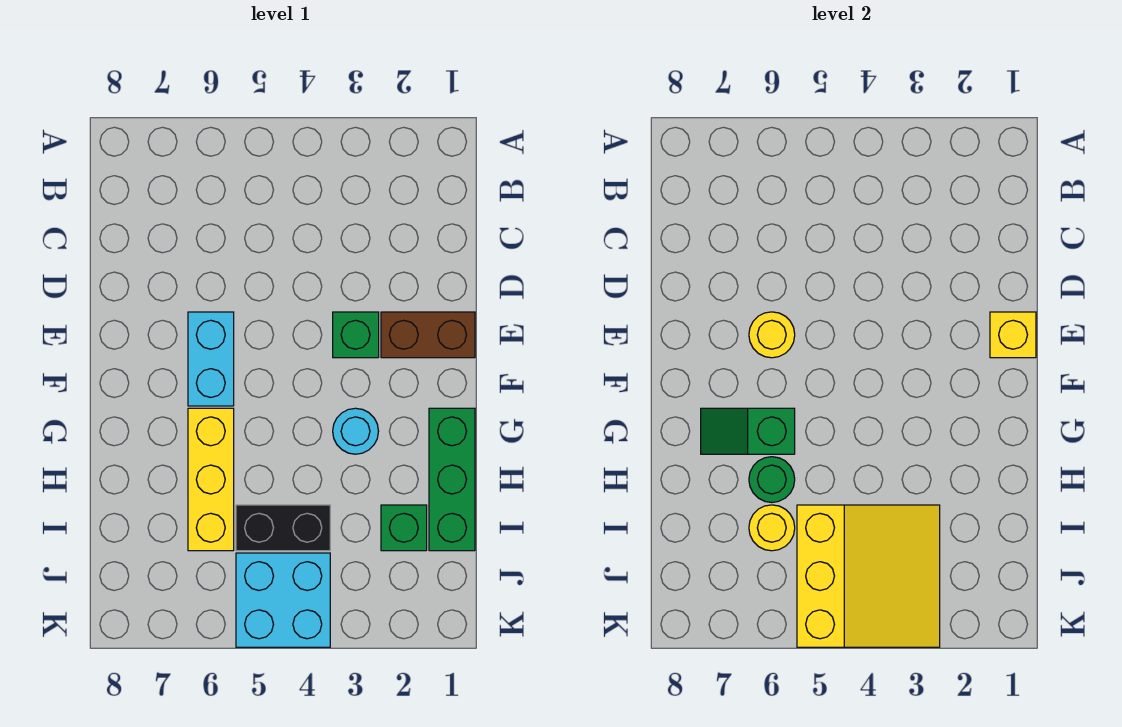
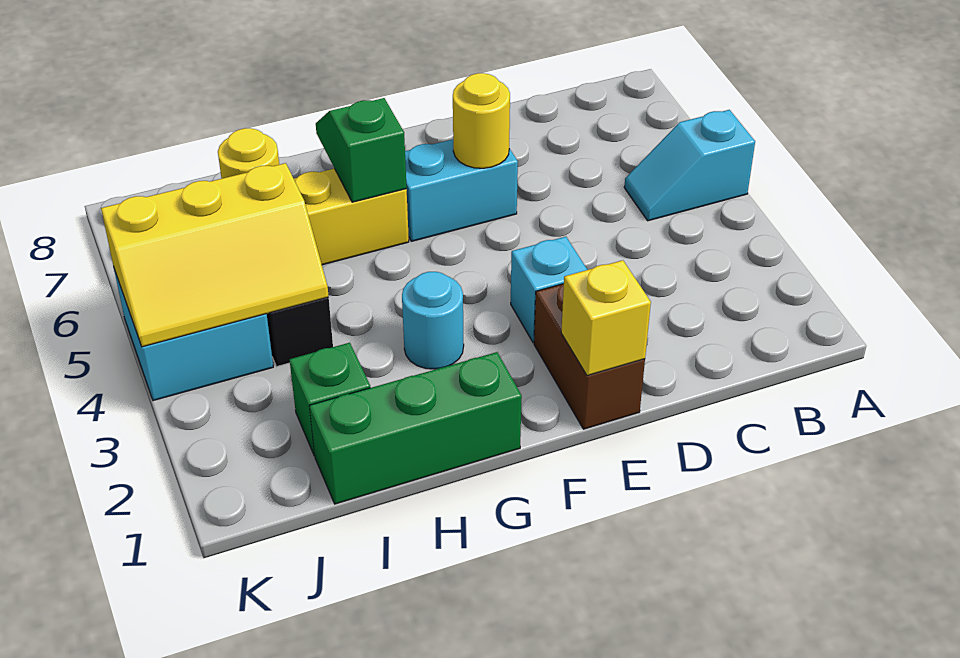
none -> cyan 1x2 slope [624,110,755,221]
green 1x1 brick [333,312,379,358] -> cyan 1x1 brick [511,237,587,342]
green 1x1 round brick [749,457,795,503] -> none
yellow 3x3 slope [797,505,940,647] -> yellow 2x3 slope [101,163,329,347]

